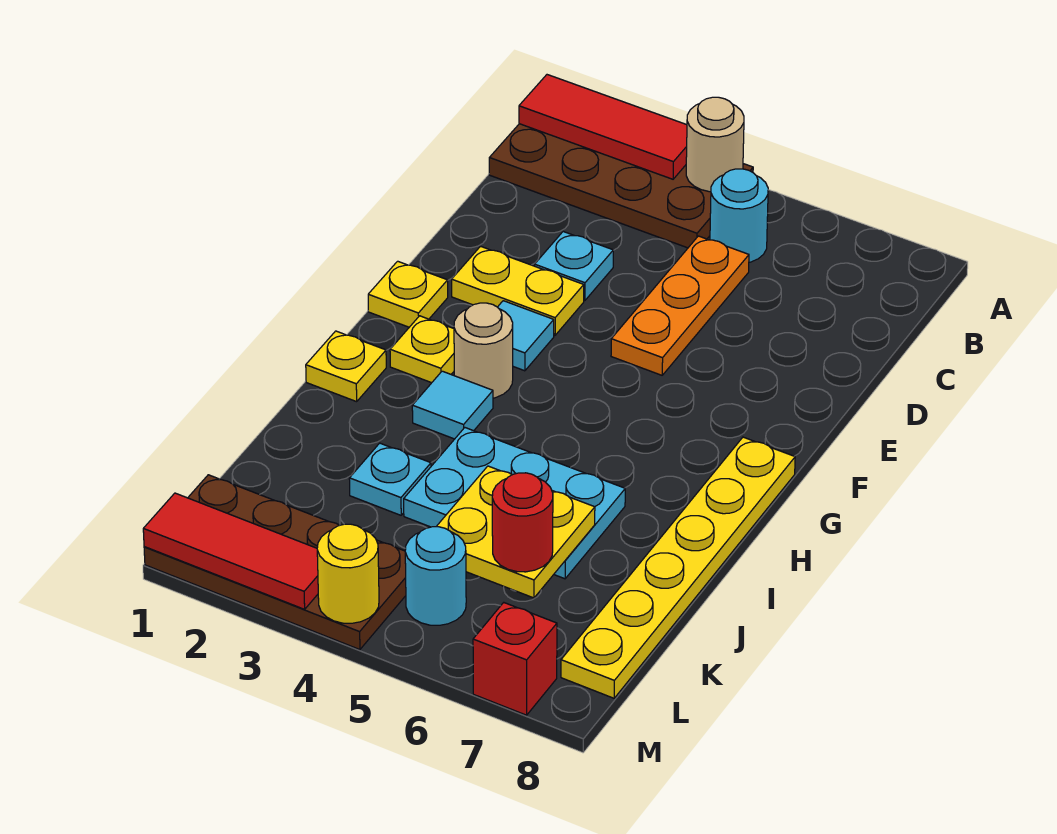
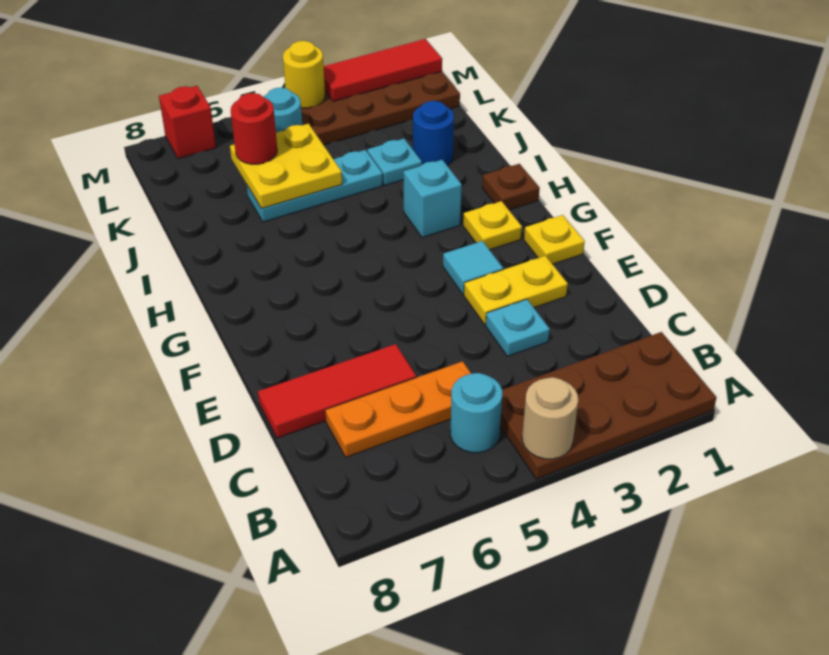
red 1x3 tile [519,75,687,179] -> red 1x3 tile moved to [258,344,416,438]
orange 1x3 plate [611,236,749,375] -> orange 1x3 plate turned to [325,361,471,457]
tan 1x1 round brick [454,303,513,398] -> none
yellow 1x6 plate [561,437,795,698] -> none
yellow 1x1 plate [306,331,386,402] -> brown 1x1 plate [482,164,540,210]
cyan 1x1 tile [412,371,493,439] -> cyan 1x1 brick [404,160,462,238]
cyan 2x3 plate [404,428,625,579] -> cyan 1x3 plate [247,150,383,222]
none -> blue 1x1 round brick [413,101,454,166]

